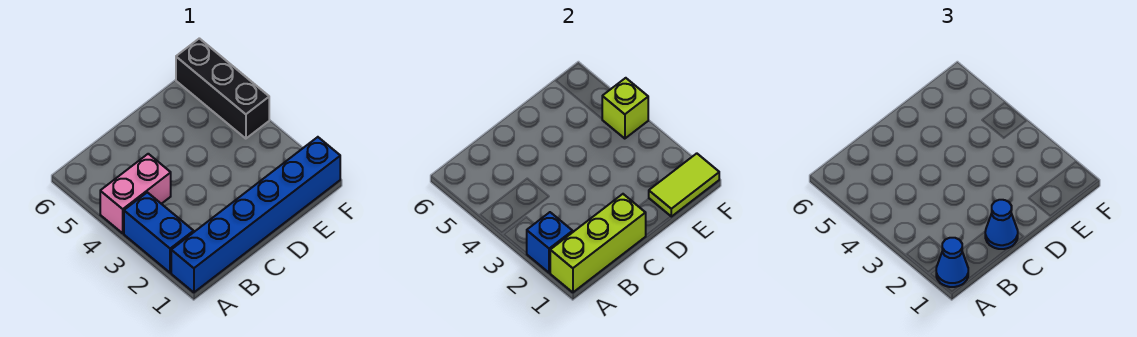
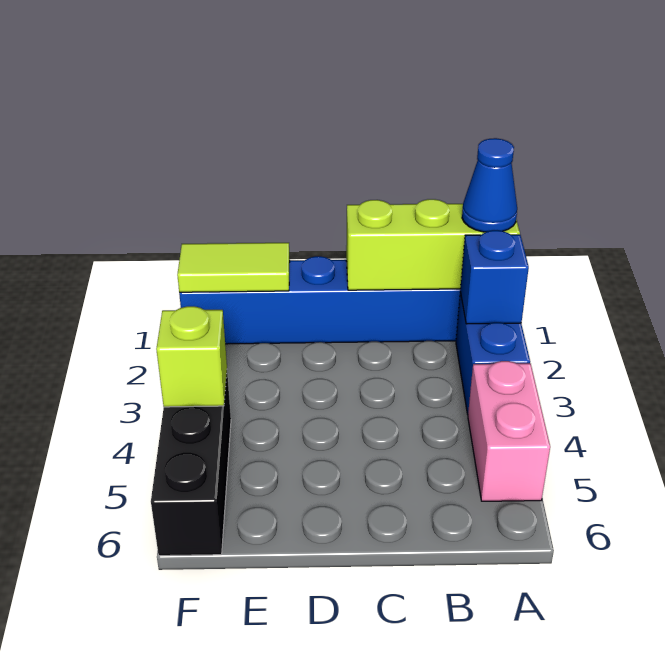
pink 1x2 brick [100,154,171,233] -> pink 1x2 brick turned to [468,361,550,501]
blue 1x1 cone [985,200,1018,249] -> none

